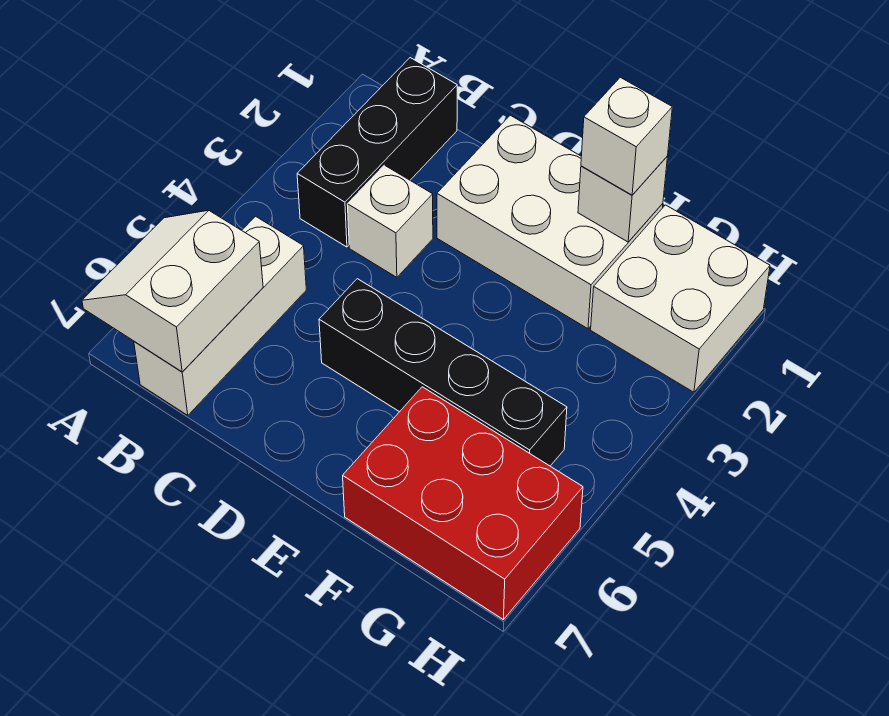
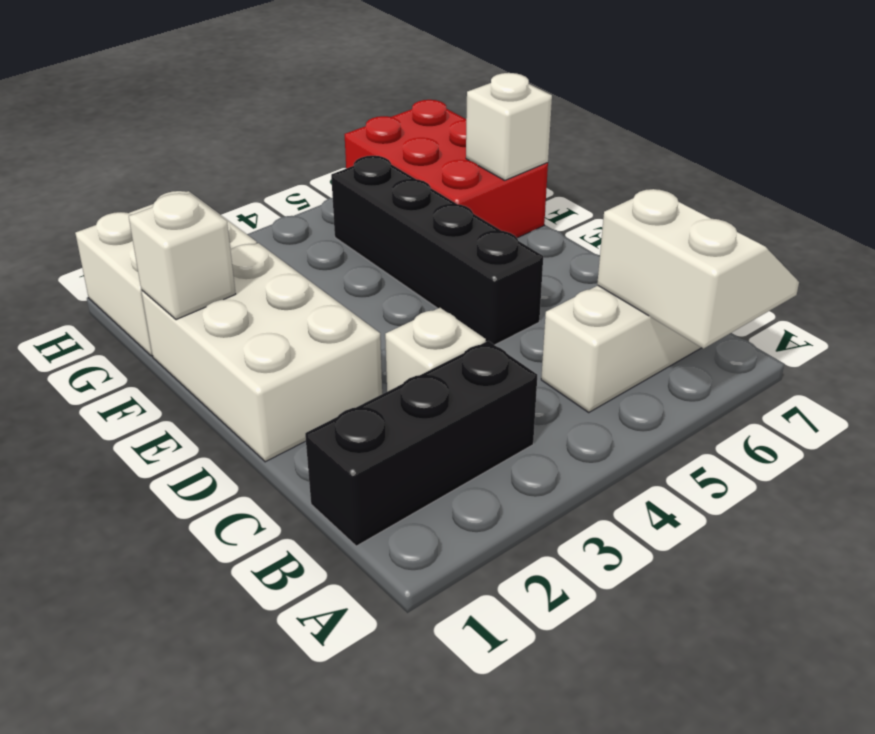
white 2x2 slope [82,210,263,372] -> white 2x2 slope turned to [597,189,799,348]
white 1x1 brick [581,77,672,195] -> white 1x1 brick moved to [466,73,552,180]

